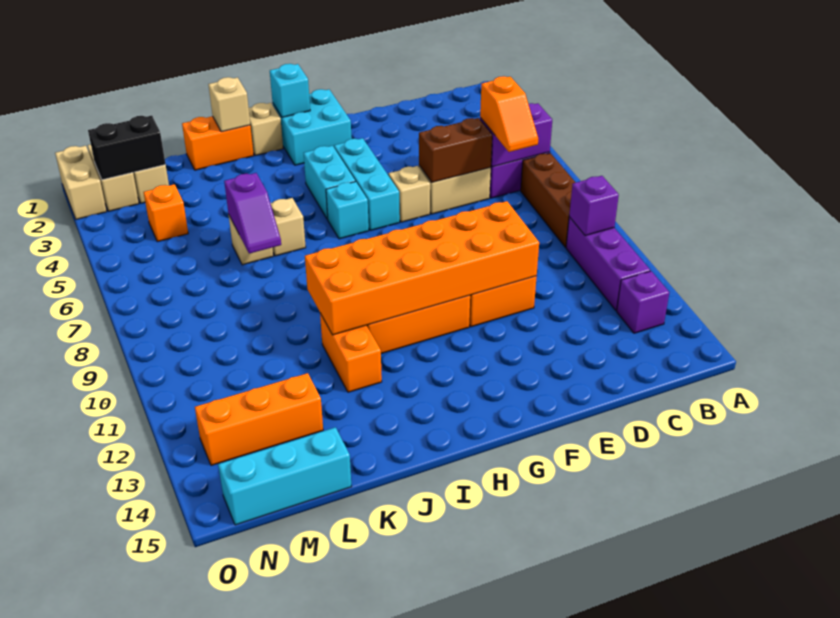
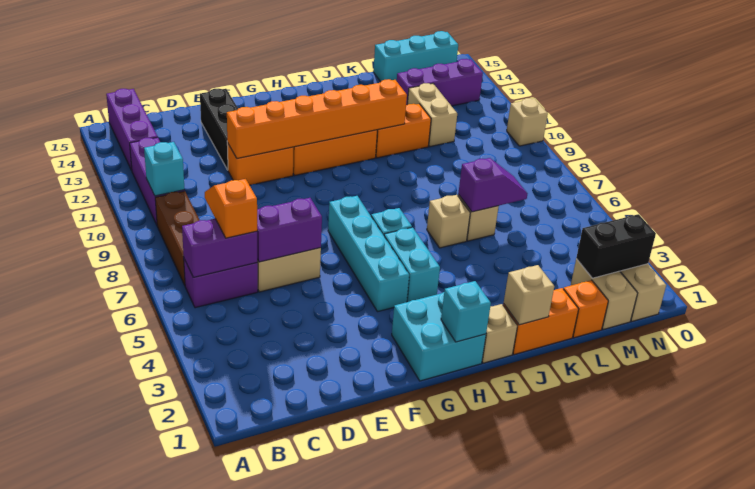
purple 1x1 brick [569,176,619,236] -> cyan 1x1 brick [144,142,184,196]
purple 1x1 brick [617,271,669,333] -> purple 1x3 brick [106,89,157,170]
brown 1x2 brick [419,118,492,182] -> purple 1x2 brick [257,198,322,262]
orange 2x6 brick [305,201,539,335] -> orange 1x6 brick [227,79,407,159]
none -> black 1x3 brick [200,89,238,170]
tan 1x1 brick [389,166,430,222] -> tan 1x1 brick moved to [507,98,548,146]
cyan 1x3 brick [334,138,400,230] -> cyan 1x4 brick [328,196,409,312]
orange 1x2 brick [320,313,382,392] -> orange 1x2 brick turned to [376,104,431,158]
purple 1x2 slope [224,173,281,254] -> purple 1x2 slope turned to [458,158,528,212]
orange 1x3 brick [195,373,323,465] -> purple 1x3 brick [397,59,483,106]
orange 1x1 brick [144,184,188,242] -> orange 1x1 brick moved to [564,280,608,338]
tan 1x2 brick [55,146,107,219] -> tan 1x2 brick moved to [407,83,457,147]

